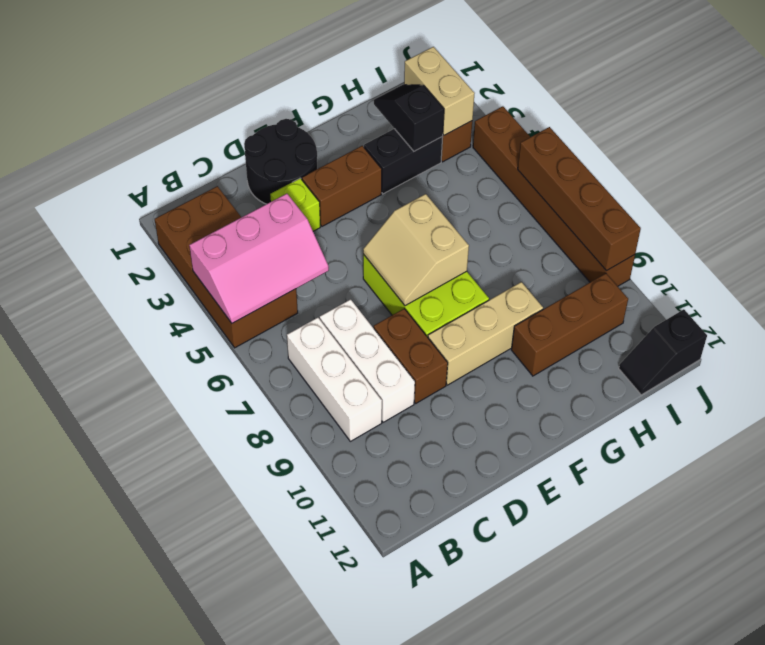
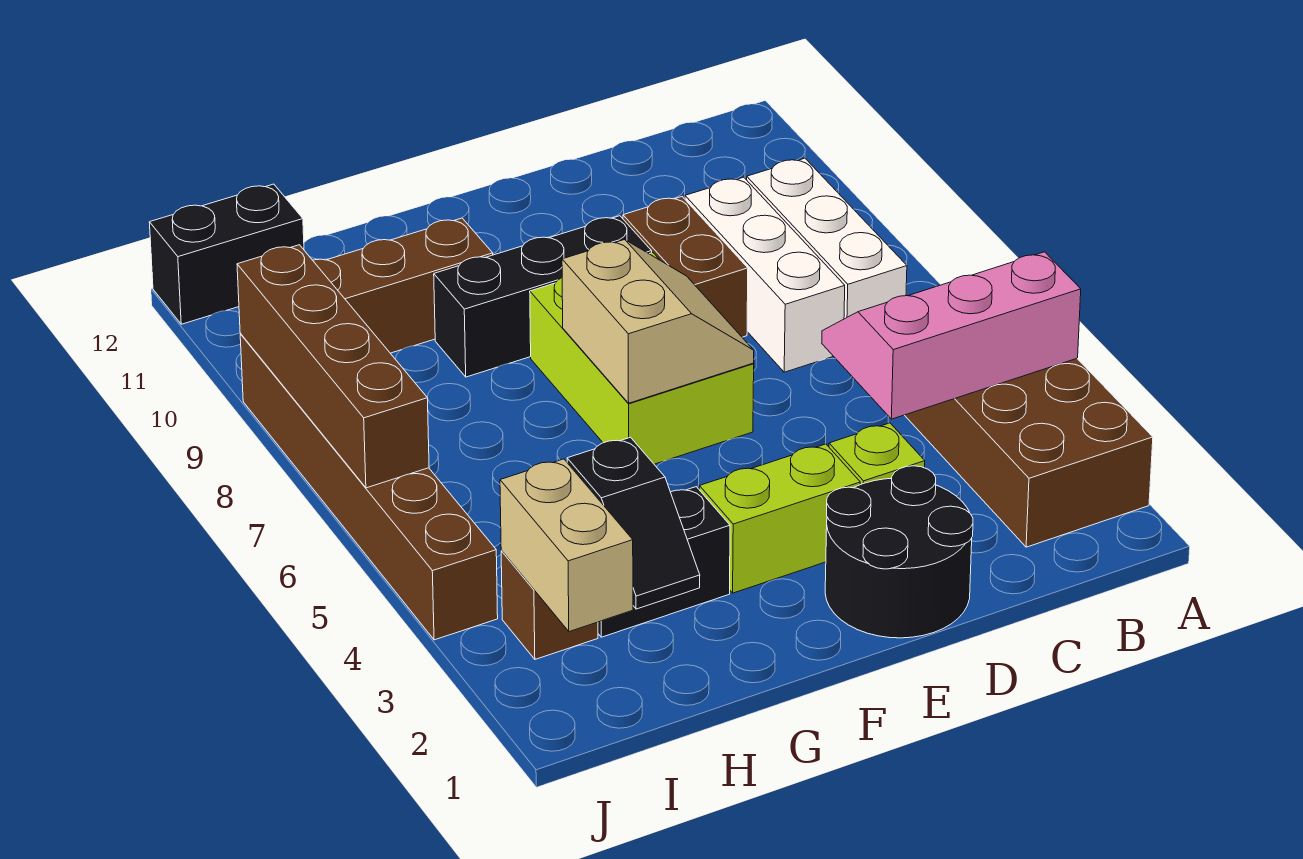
brown 1x2 brick [302,146,382,226] -> lime 1x2 brick [699,444,860,593]
tan 1x3 brick [428,282,543,385] -> black 1x3 brick [434,216,652,377]
black 1x2 slope [619,309,707,395] -> black 1x2 brick [149,184,304,324]

